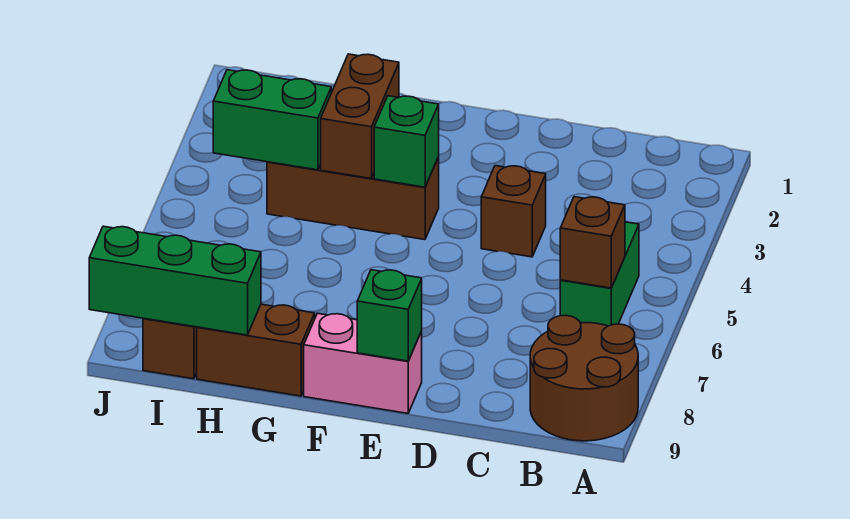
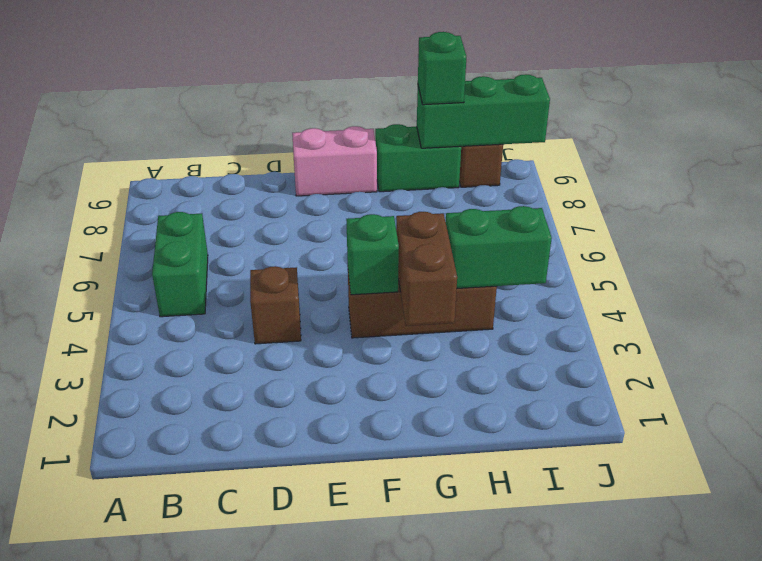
brown 2x2 round brick [530,315,638,441] -> none
brown 1x1 brick [560,197,625,288] -> none
green 1x1 brick [357,270,422,361] -> green 1x1 brick moved to [418,32,466,105]
brown 1x2 brick [197,304,315,396] -> green 1x2 brick [375,124,461,192]

